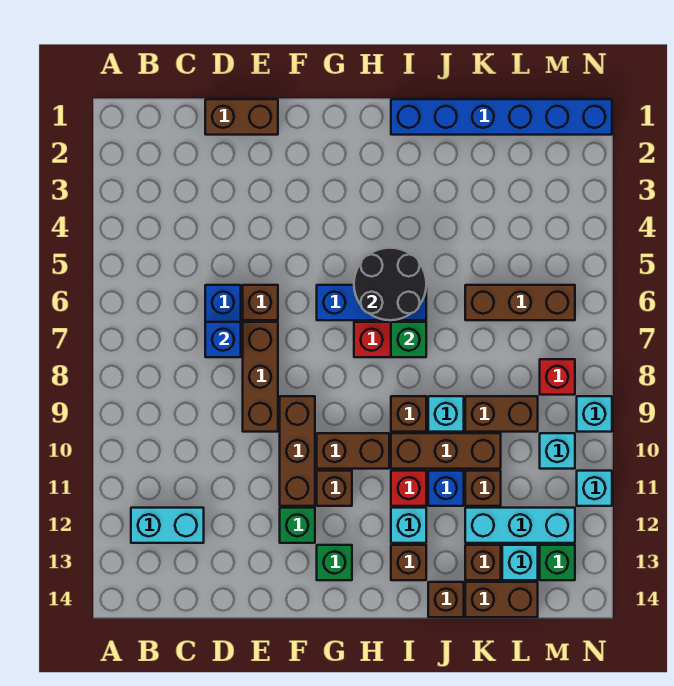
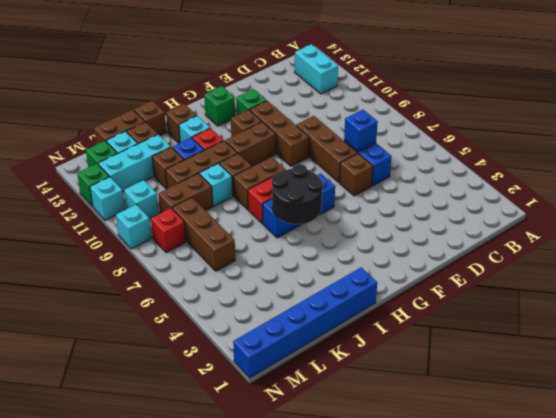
cyan 1x2 brick [131,508,204,543] -> cyan 1x2 brick turned to [295,44,338,94]
brown 1x2 brick [205,99,278,135] -> brown 1x2 brick moved to [233,157,286,209]
green 1x1 brick [391,322,426,357] -> green 1x1 brick moved to [77,164,109,206]
brown 1x3 brick [465,285,575,320] -> brown 1x3 brick turned to [172,197,235,271]

